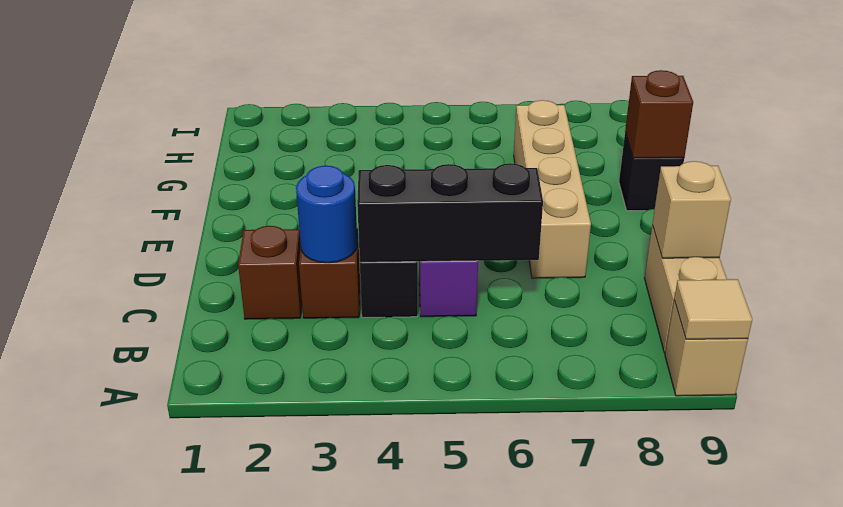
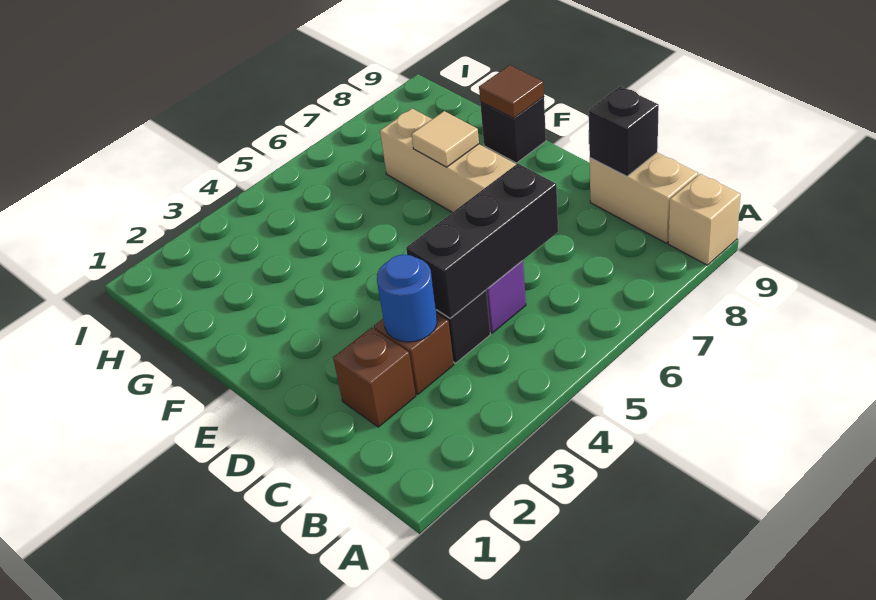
tan 1x1 tile [674,279,752,339] -> tan 1x1 tile moved to [412,111,479,167]
tan 1x1 brick [652,161,731,258] -> black 1x1 brick [589,86,659,177]
brown 1x1 brick [625,70,693,158] -> brown 1x1 tile [479,65,544,118]

